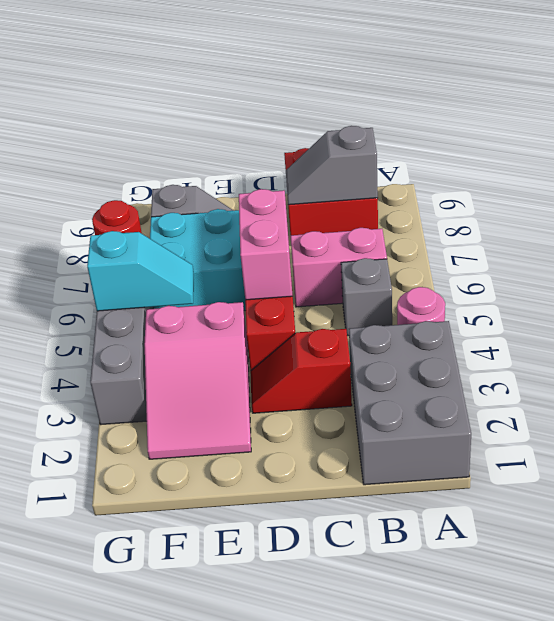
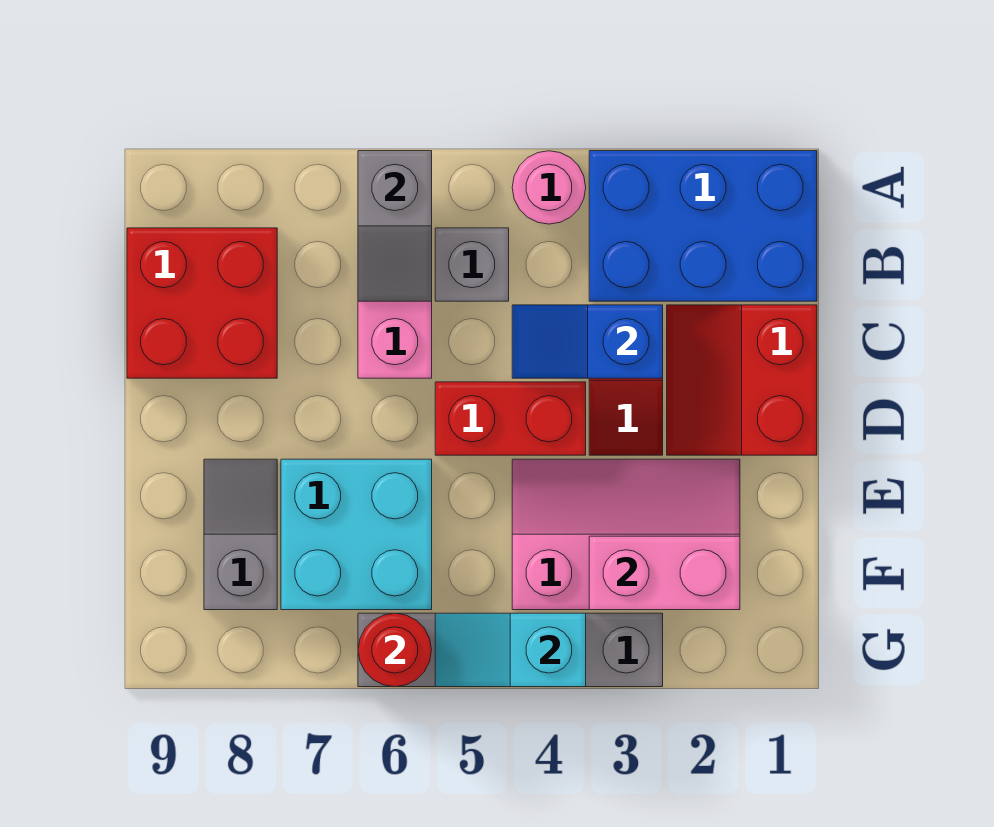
grey 2x3 brick [349,321,471,485] -> blue 2x3 brick [589,151,817,301]
grey 1x2 slope [286,126,378,205] -> grey 1x2 slope moved to [358,151,432,301]
none -> red 2x2 slope [667,305,817,455]
none -> blue 1x2 slope [512,305,663,378]
pink 1x2 brick [239,189,293,300] -> pink 1x2 brick moved to [589,536,740,610]
pink 2x3 slope [145,302,251,459] -> pink 2x3 slope turned to [512,459,740,610]
cyan 1x2 slope [87,231,194,311] -> cyan 1x2 slope turned to [435,613,586,687]

